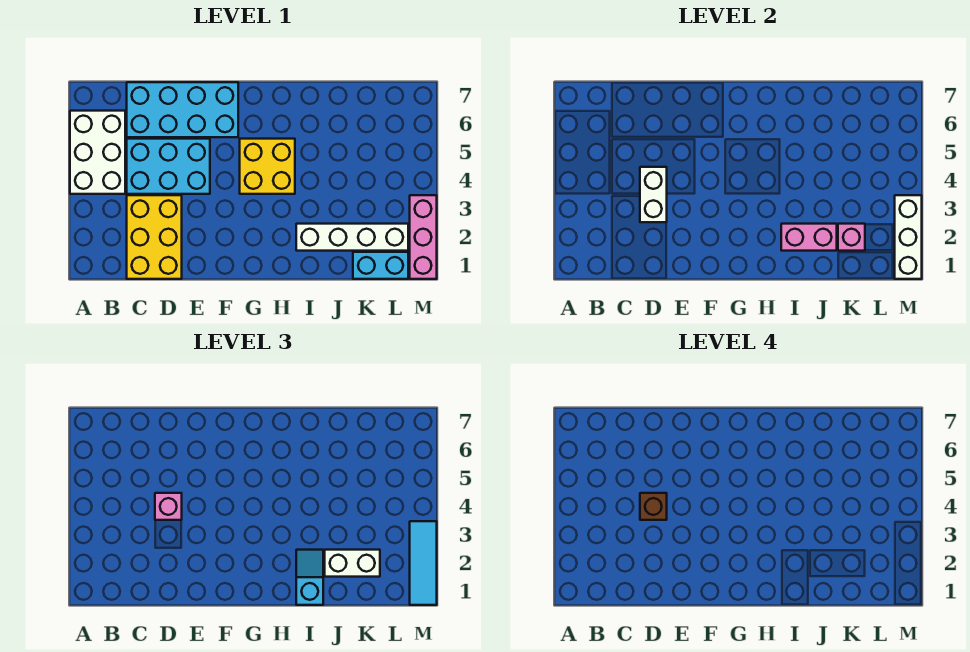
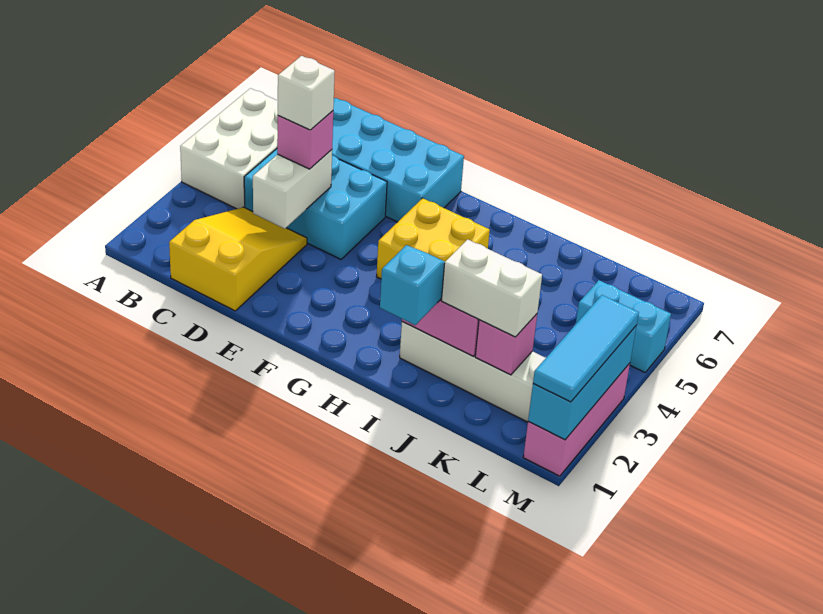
yellow 2x3 brick [127,195,182,279] -> yellow 2x3 slope [169,207,307,311]
brown 1x1 brick [640,493,667,520] -> white 1x1 brick [278,56,335,130]
cyan 1x2 brick [353,252,408,279] -> cyan 1x2 brick moved to [576,280,671,372]
white 1x3 brick [895,195,922,279] -> cyan 1x3 brick [528,325,637,440]

